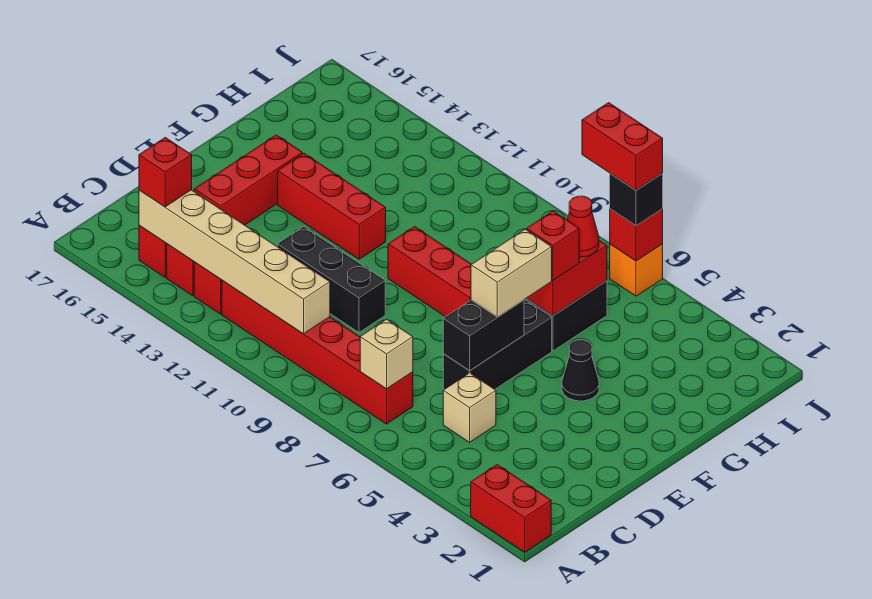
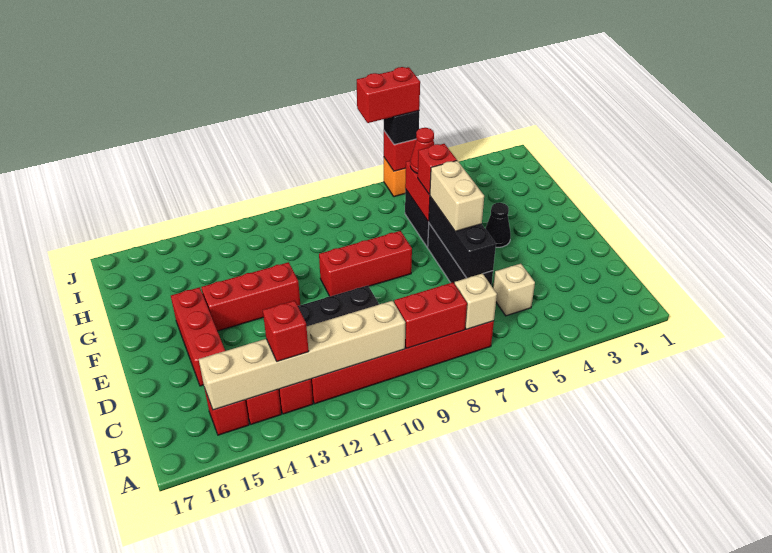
red 1x2 brick [471,465,551,552] -> red 1x2 brick moved to [394,282,467,348]
red 1x1 brick [139,137,192,207] -> red 1x1 brick moved to [263,301,309,362]
black 1x2 brick [443,300,524,371] -> black 1x3 brick [429,197,496,278]

